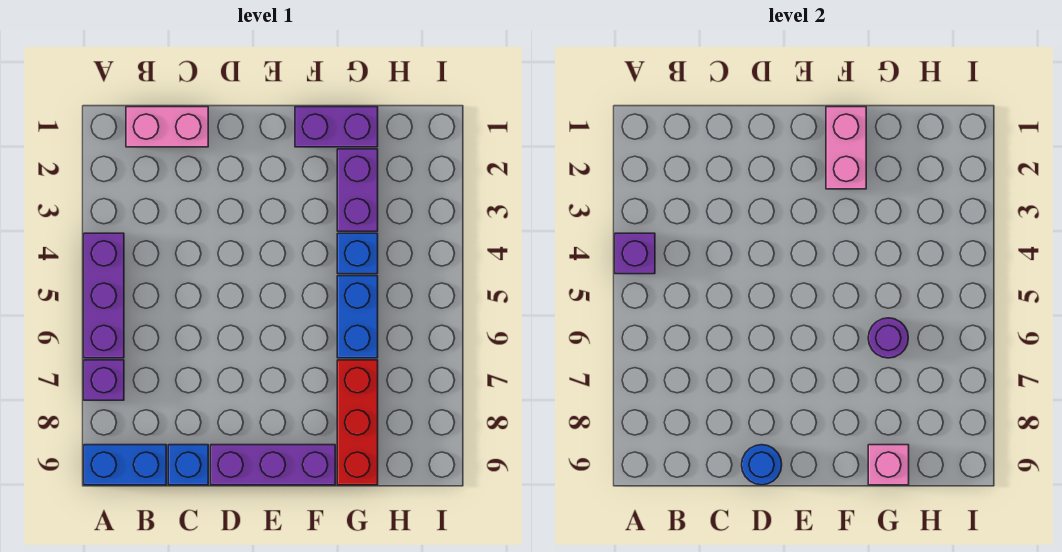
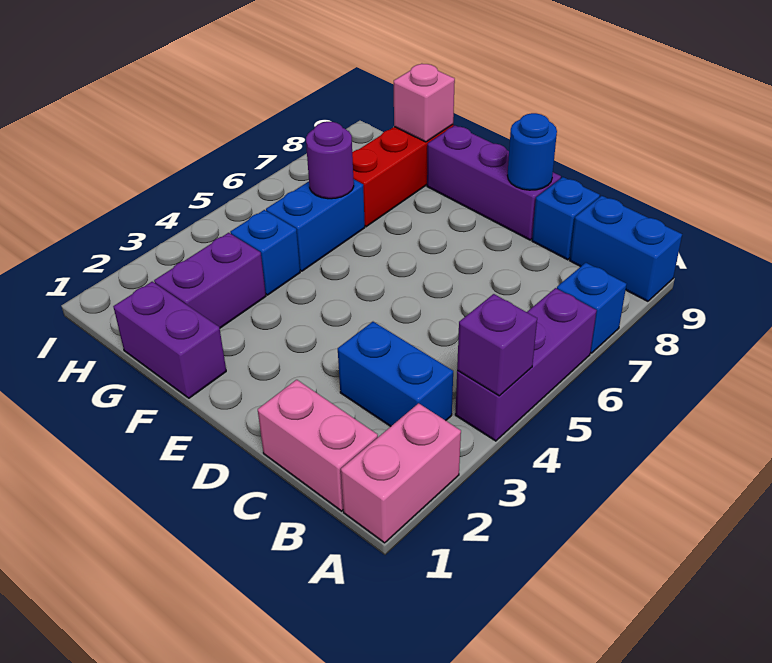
purple 1x1 brick [84,360,124,400] -> blue 1x1 brick [557,263,626,353]
none -> blue 1x2 brick [338,322,453,427]
pink 1x2 brick [826,107,866,189] -> pink 1x2 brick moved to [341,403,461,543]

